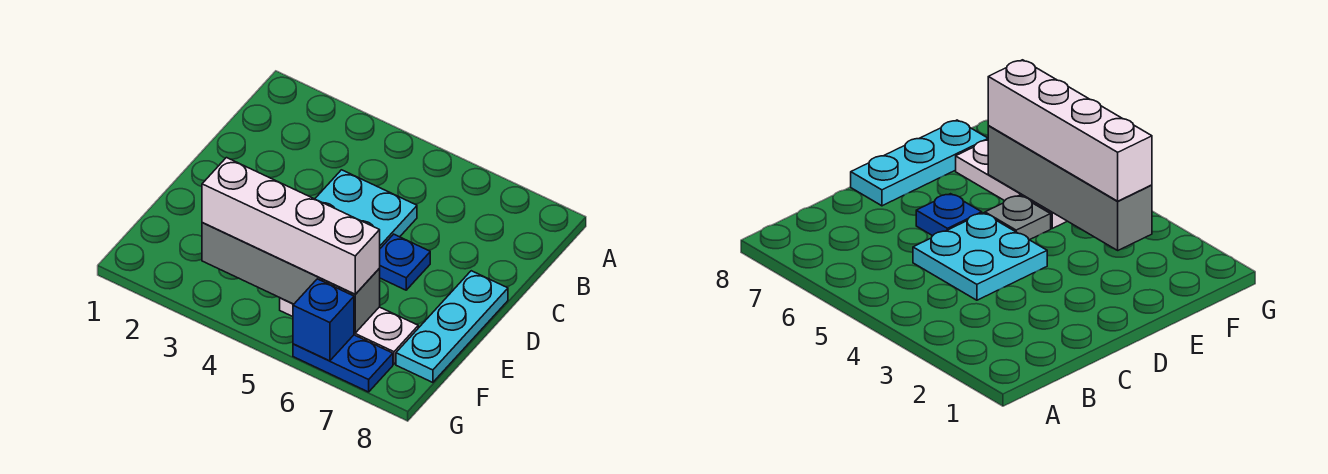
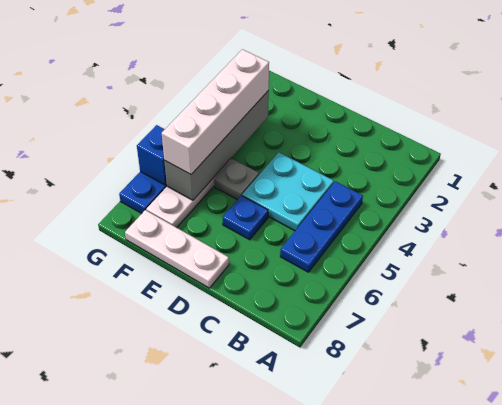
none -> blue 1x3 plate [280,181,363,272]
cyan 1x3 plate [396,271,508,382] -> white 1x3 plate [125,210,229,288]

